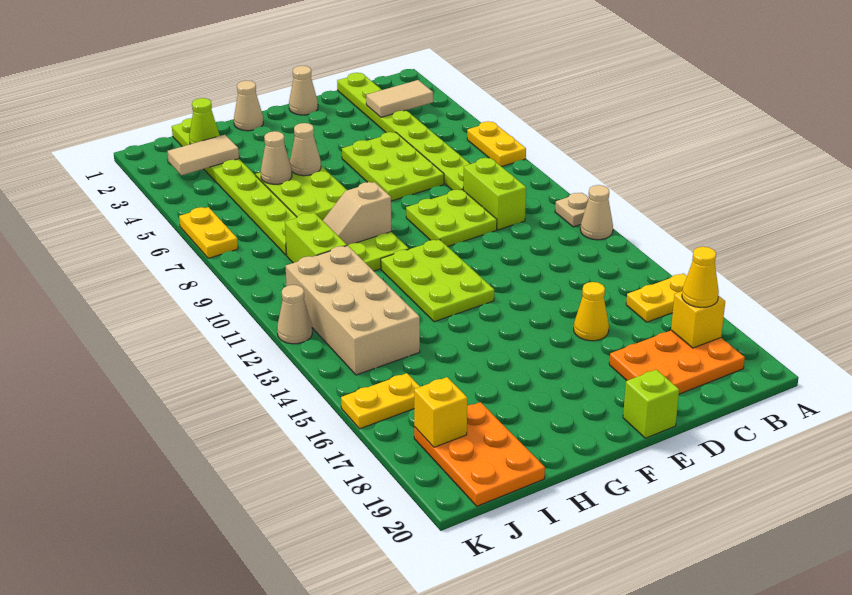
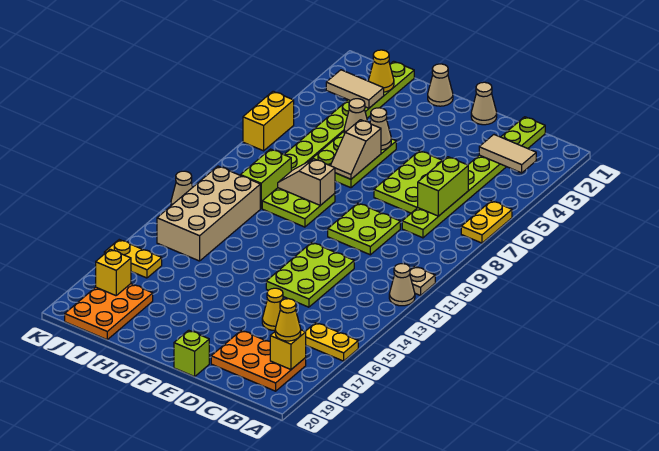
lime 1x2 brick [463,158,526,230] -> lime 1x2 brick moved to [418,157,468,216]
lime 2x3 plate [381,239,494,322] -> lime 2x3 plate moved to [266,243,354,307]
none -> tan 1x2 slope [330,120,381,179]
lime 1x1 cone [189,98,220,144] -> yellow 1x1 cone [369,50,394,92]
yellow 1x2 plate [179,207,238,258] -> yellow 1x2 brick [243,91,294,151]

